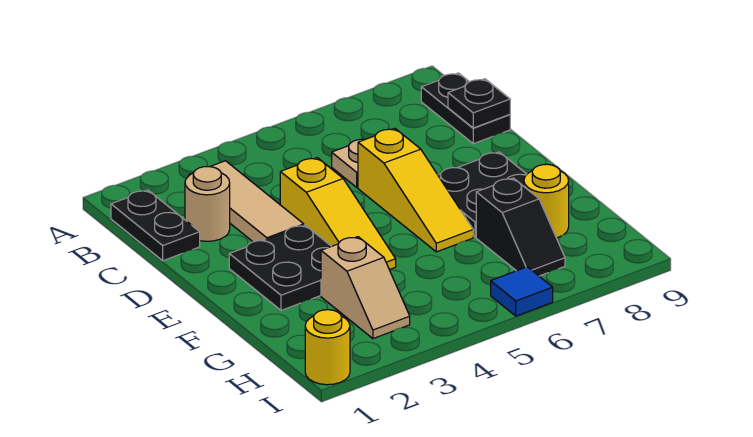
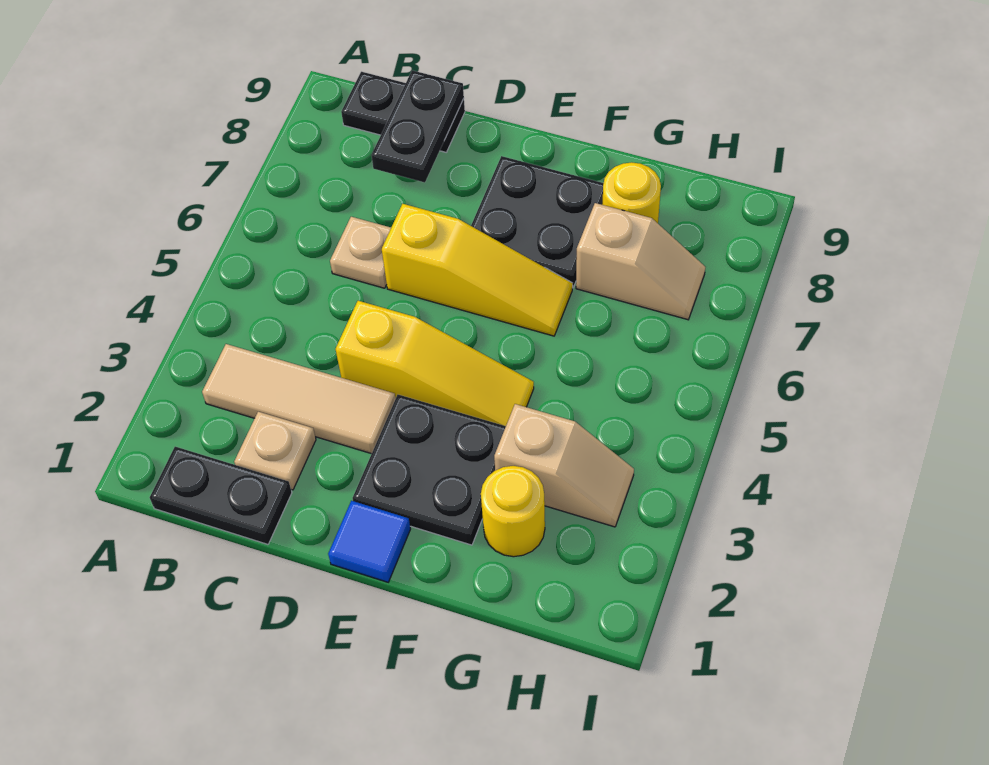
tan 1x1 round brick [185,167,230,241] -> tan 1x1 plate [234,412,316,490]
black 1x1 plate [448,79,510,128] -> black 1x2 plate [371,70,464,183]
black 1x2 slope [476,178,565,276] -> tan 1x2 slope [576,203,705,320]
yellow 1x1 round brick [305,310,350,385] -> yellow 1x1 round brick moved to [481,466,545,557]
blue 1x1 tile [491,267,553,316] -> blue 1x1 tile moved to [328,501,410,582]

